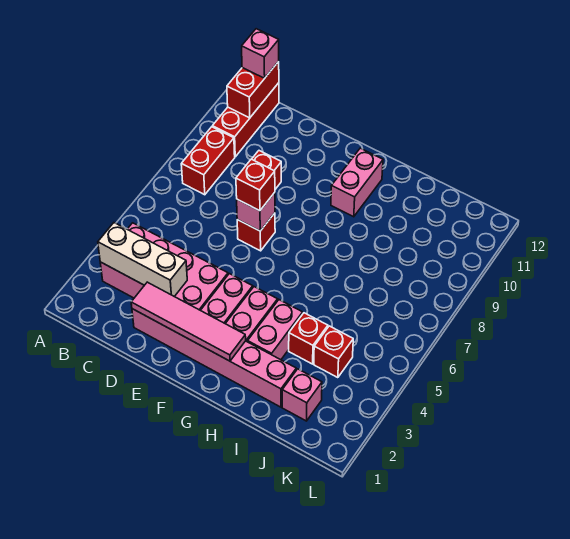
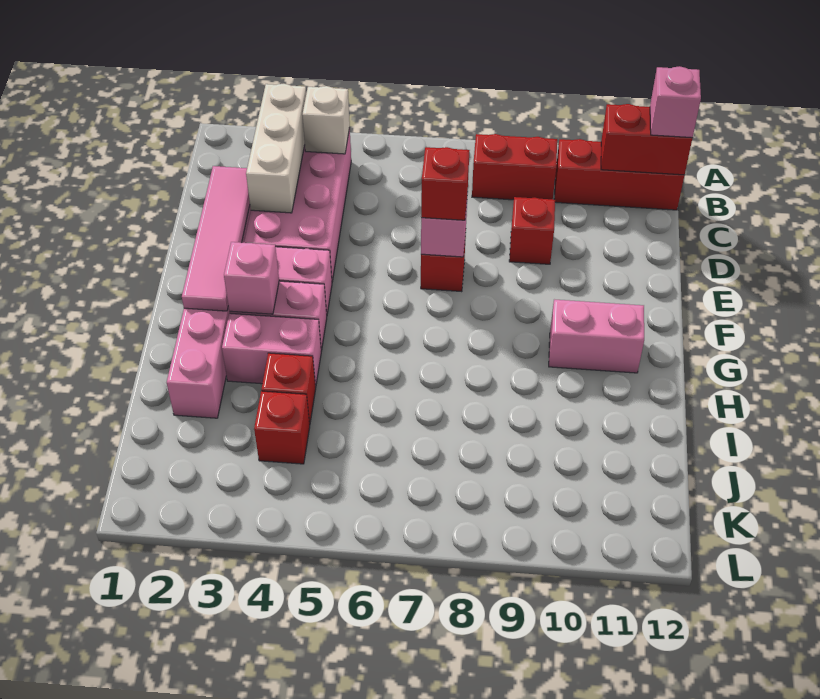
none -> white 1x1 brick [302,86,350,154]
pink 1x1 brick [282,369,322,421] -> pink 1x1 brick moved to [224,242,279,314]

